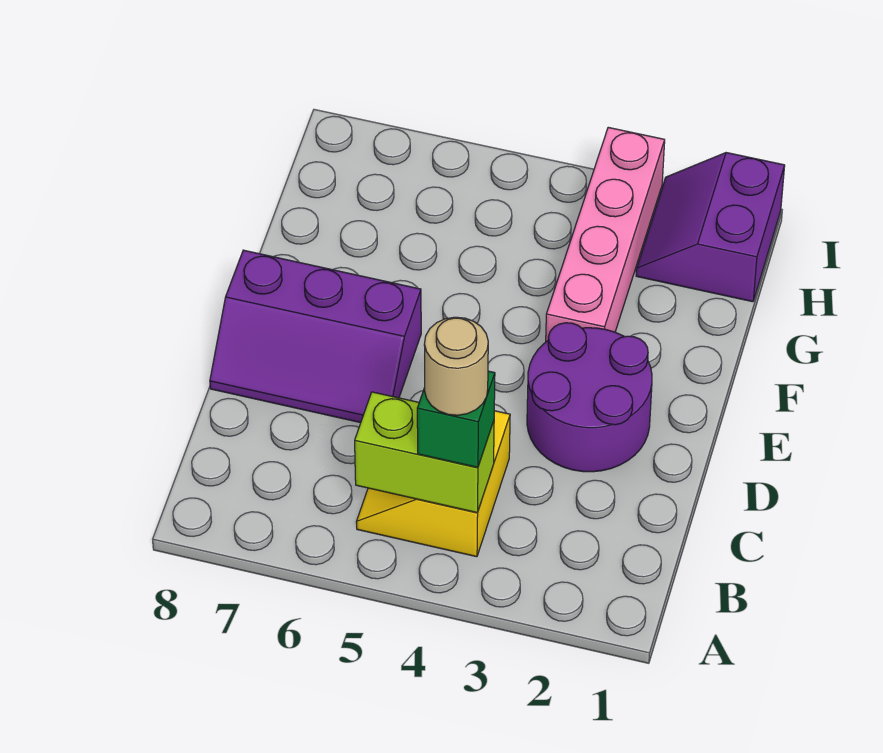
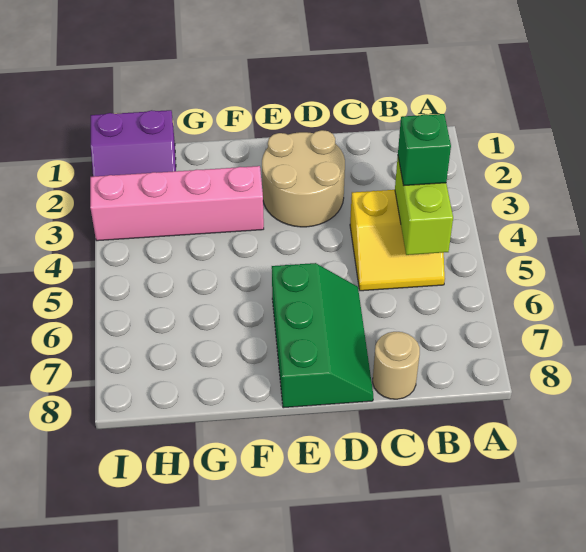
tan 1x1 round brick [424,317,488,415] -> tan 1x1 round brick moved to [373,332,420,399]
purple 2x2 round brick [527,323,652,472] -> tan 2x2 round brick [262,130,345,227]
purple 2x3 slope [210,250,421,423] -> green 2x3 slope [272,263,373,408]

